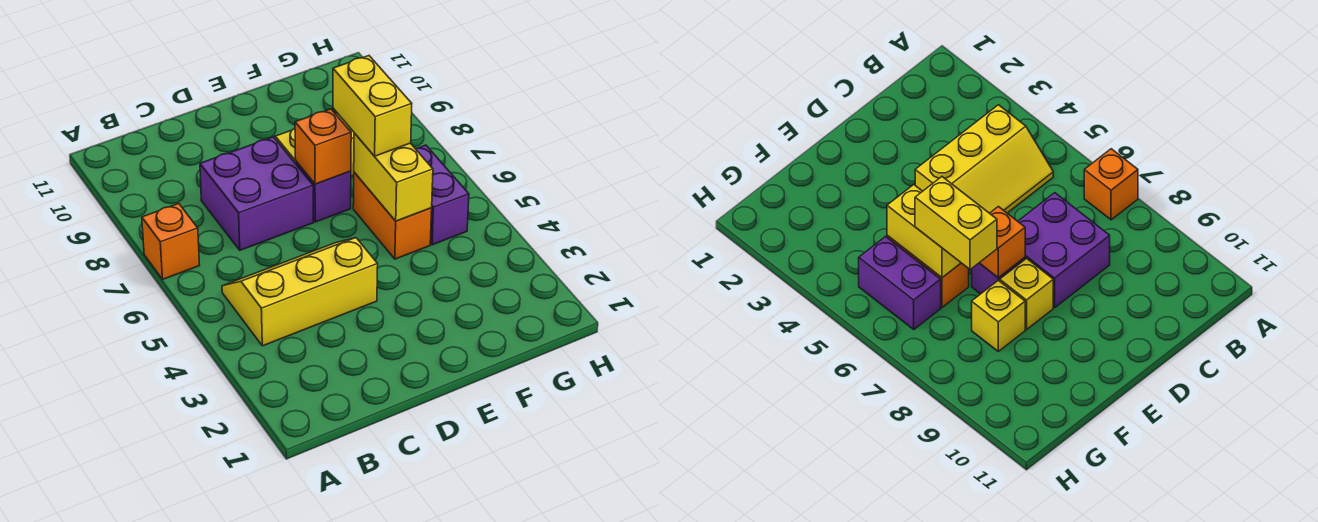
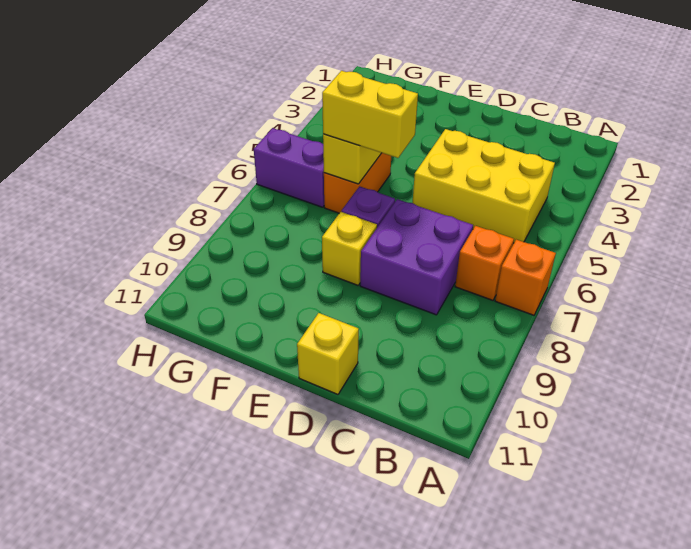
yellow 2x3 slope [222,238,378,346] -> yellow 2x3 brick [412,129,555,243]
orange 1x1 brick [295,109,351,184] -> orange 1x1 brick moved to [455,226,514,300]
yellow 1x2 brick [333,56,412,156] -> yellow 1x2 brick turned to [322,71,418,158]
yellow 1x1 brick [972,280,1025,351] -> yellow 1x1 brick moved to [297,313,359,394]
purple 1x2 brick [416,145,469,245] -> purple 1x2 brick turned to [254,128,324,207]

